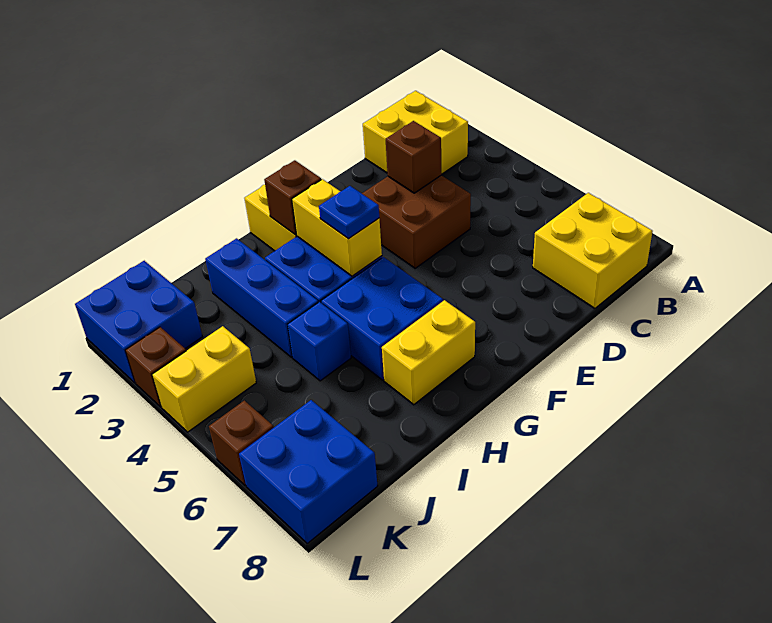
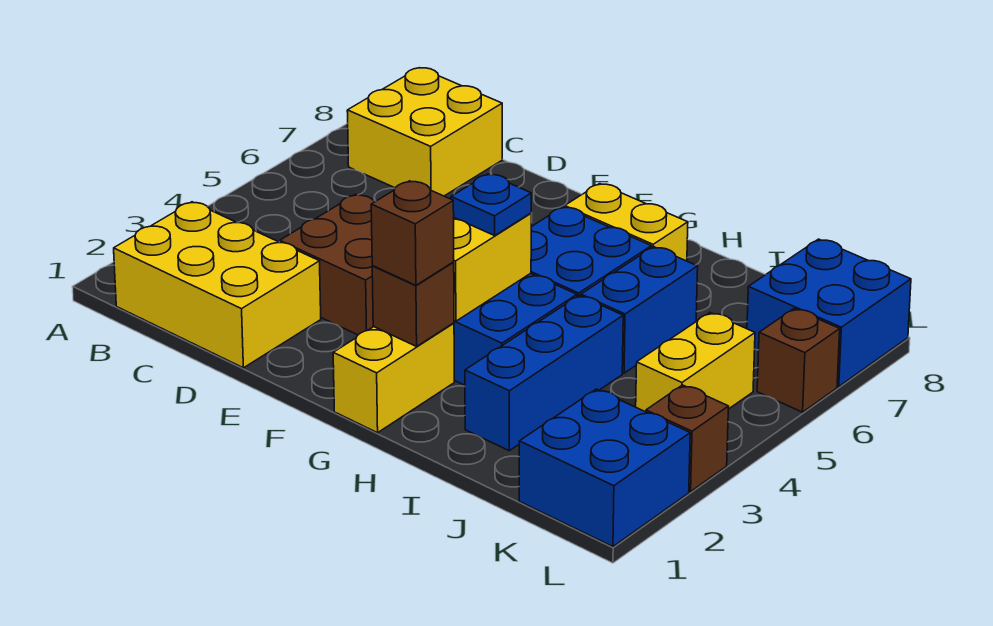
yellow 2x2 brick [363,91,468,174] -> yellow 2x3 brick [114,202,321,368]
brown 1x1 brick [386,121,442,193] -> brown 1x1 brick moved to [371,181,454,285]
blue 1x1 brick [288,302,351,381] -> blue 1x2 brick [581,247,698,373]
yellow 1x2 brick [152,326,256,432] -> yellow 1x2 brick turned to [636,313,755,412]

